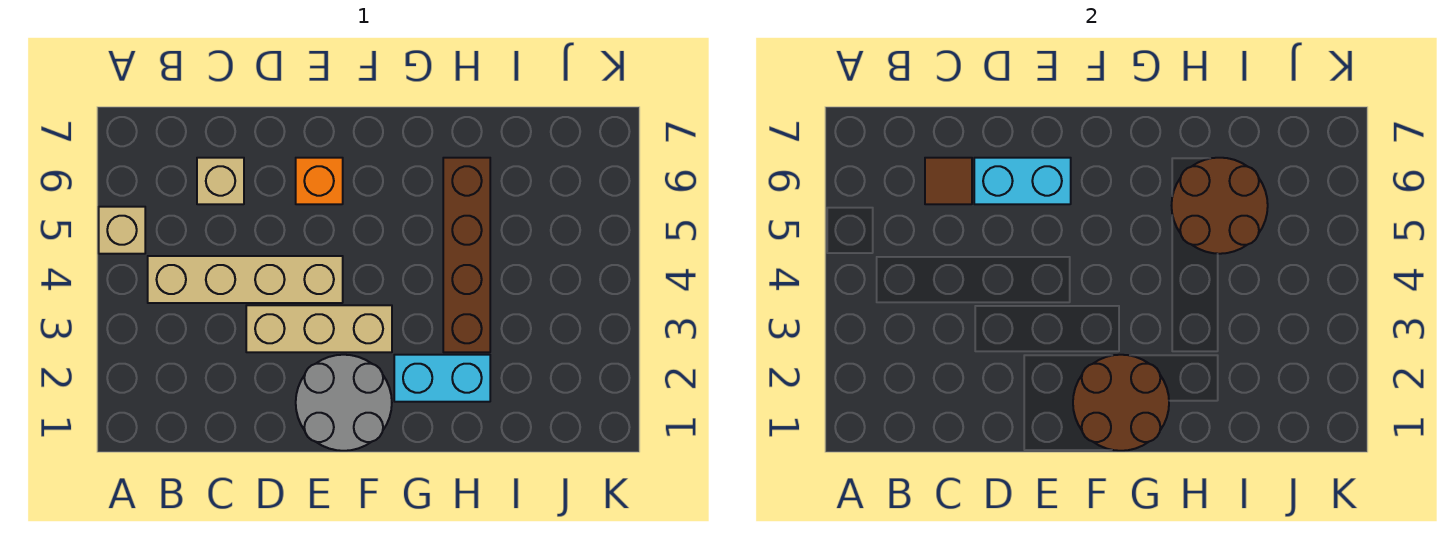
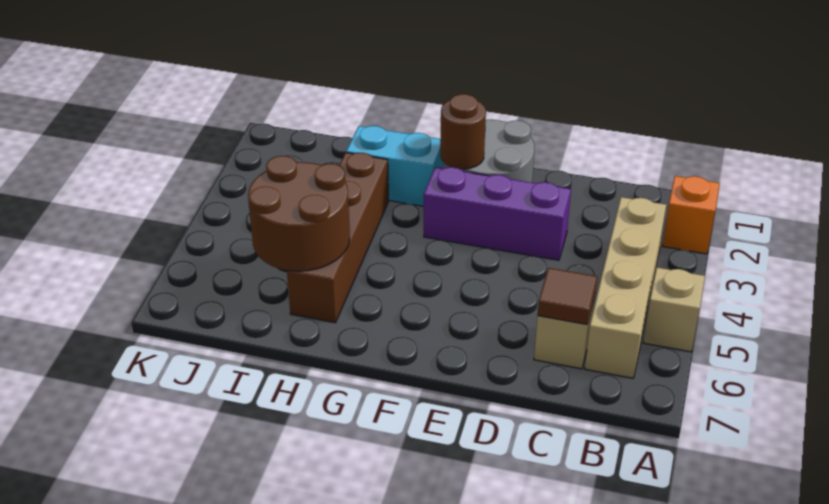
tan 1x4 brick [148,256,343,303] -> tan 1x4 brick turned to [585,197,666,378]
tan 1x3 brick [246,305,392,352] -> purple 1x3 brick [424,167,571,260]
cyan 1x2 brick [974,158,1071,204] -> none
orange 1x1 brick [296,158,343,204] -> orange 1x1 brick moved to [663,176,720,254]
brown 2x2 round brick [1073,355,1169,451] -> brown 1x1 round brick [440,94,486,169]

